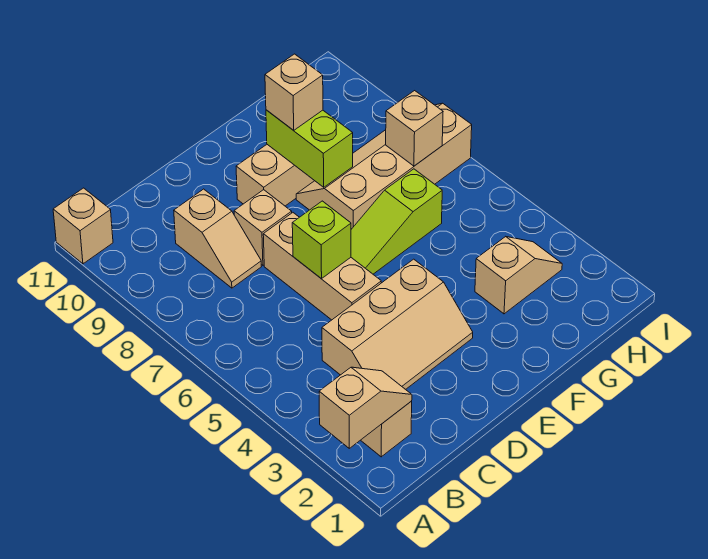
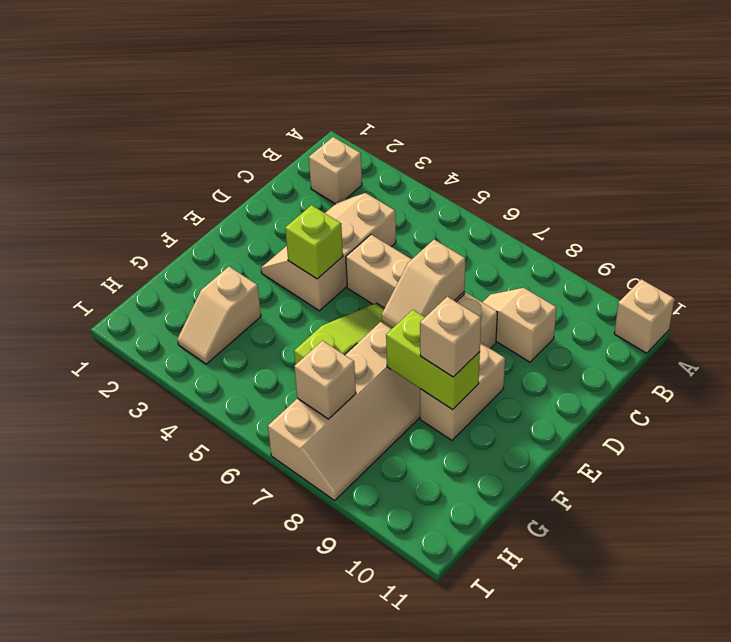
tan 1x2 slope [319,367,412,448] -> tan 1x2 slope moved to [382,240,465,328]
lime 1x1 brick [292,201,351,279] -> lime 1x1 brick moved to [285,205,343,279]

